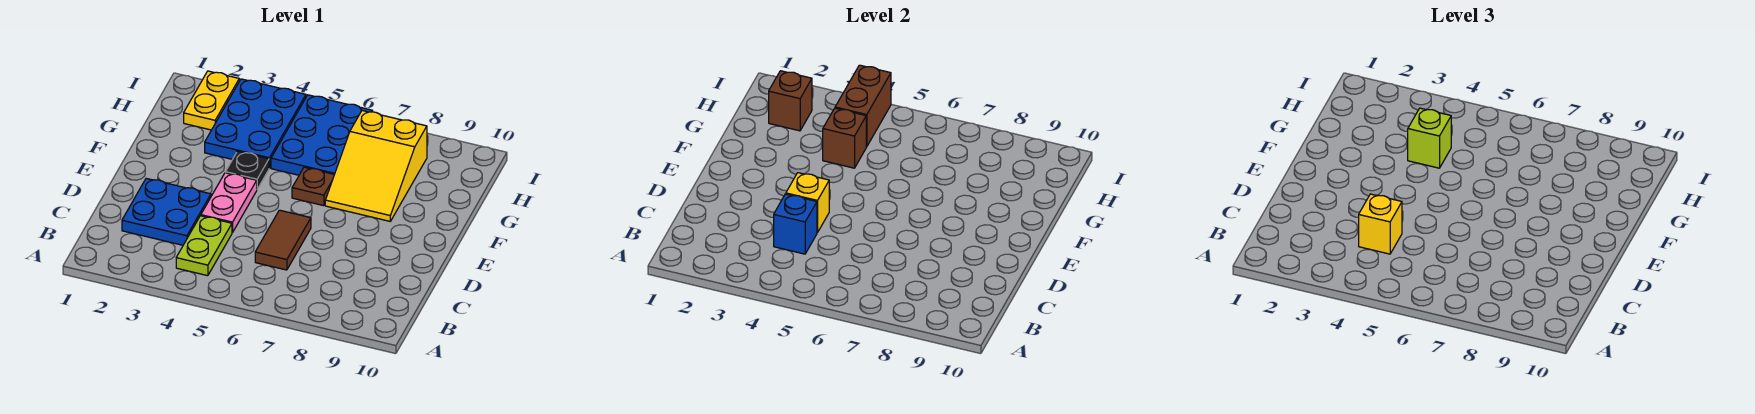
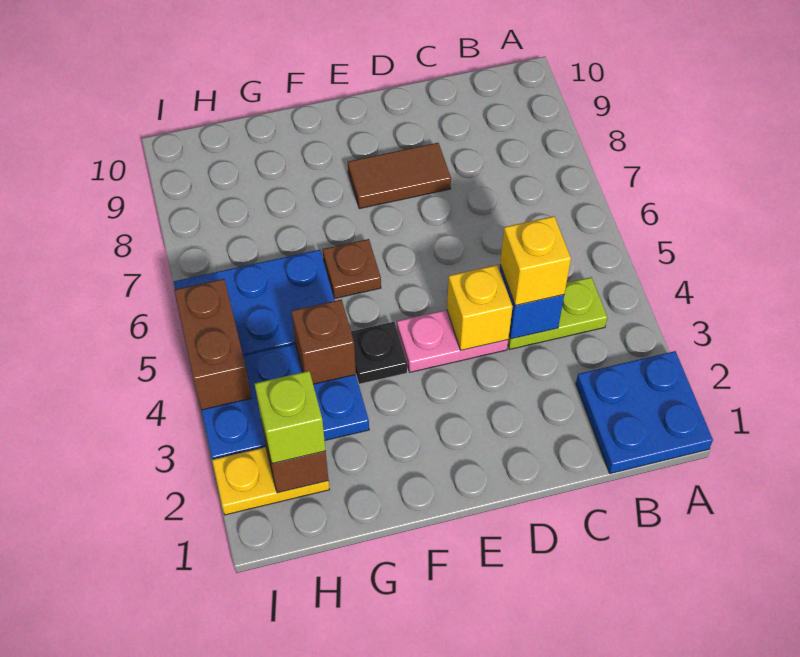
blue 2x2 plate [122,178,211,245] -> blue 2x2 plate moved to [576,351,713,474]
brown 1x2 tile [255,210,311,270] -> brown 1x2 tile moved to [348,143,451,209]
yellow 2x3 slope [325,111,427,221] -> none
lime 1x1 brick [1408,108,1451,168] -> lime 1x1 brick moved to [255,371,326,464]
brown 1x2 brick [835,65,891,147] -> brown 1x2 brick turned to [174,279,251,410]

